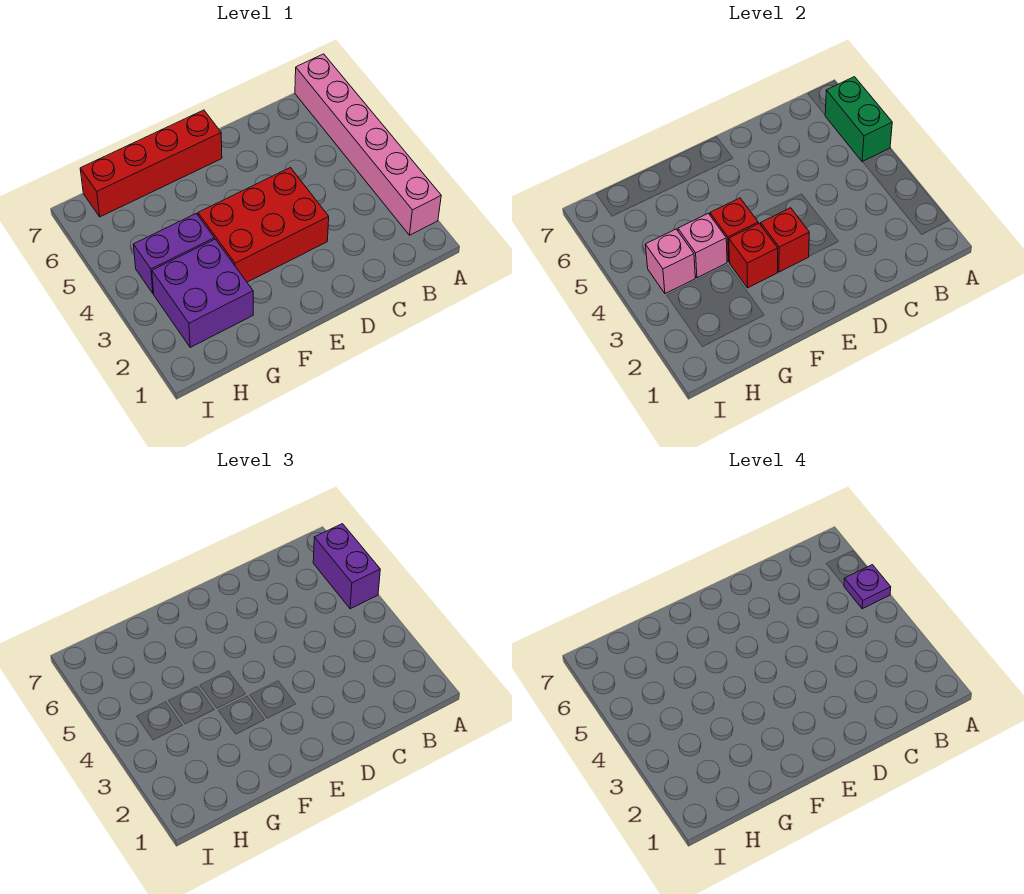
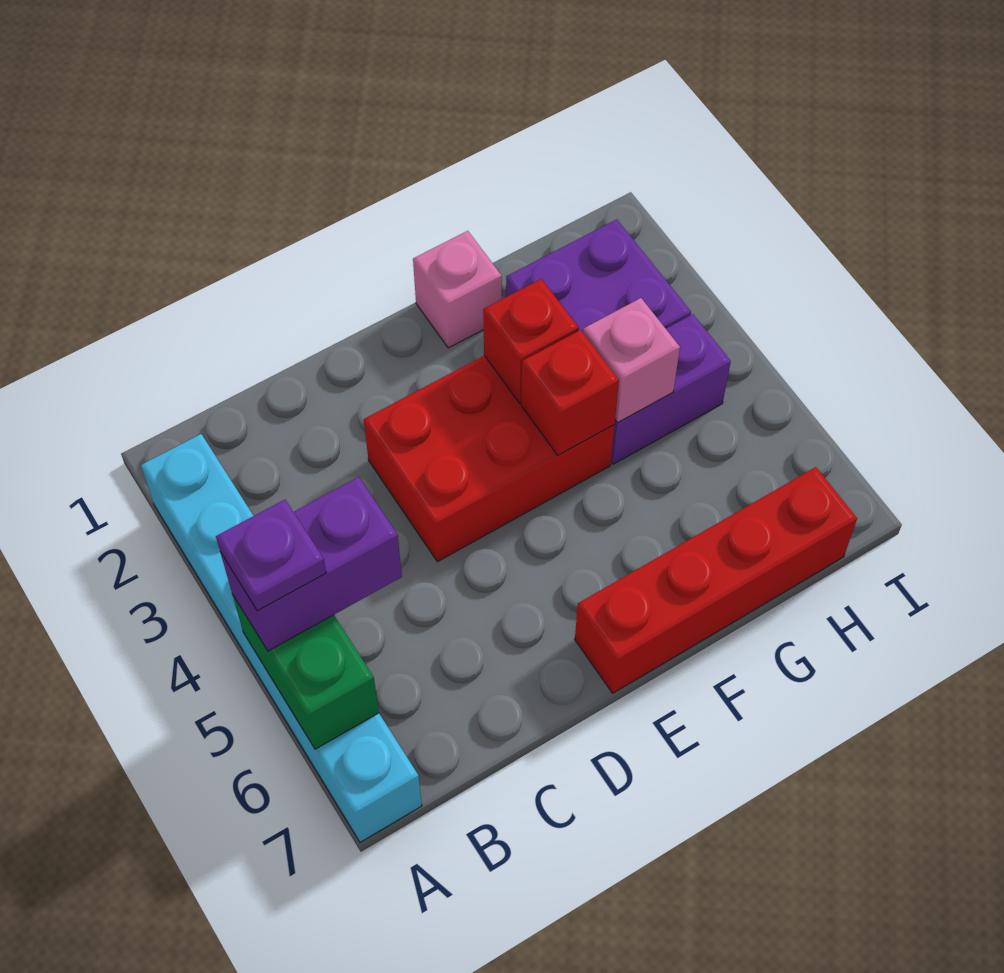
pink 1x6 brick [295,54,441,235] -> cyan 1x6 brick [141,434,422,842]
purple 1x2 brick [313,524,380,609] -> purple 1x2 brick turned to [220,477,402,651]
red 1x1 brick [761,208,809,272] -> none
pink 1x1 brick [645,229,695,294] -> pink 1x1 brick moved to [413,231,502,348]

